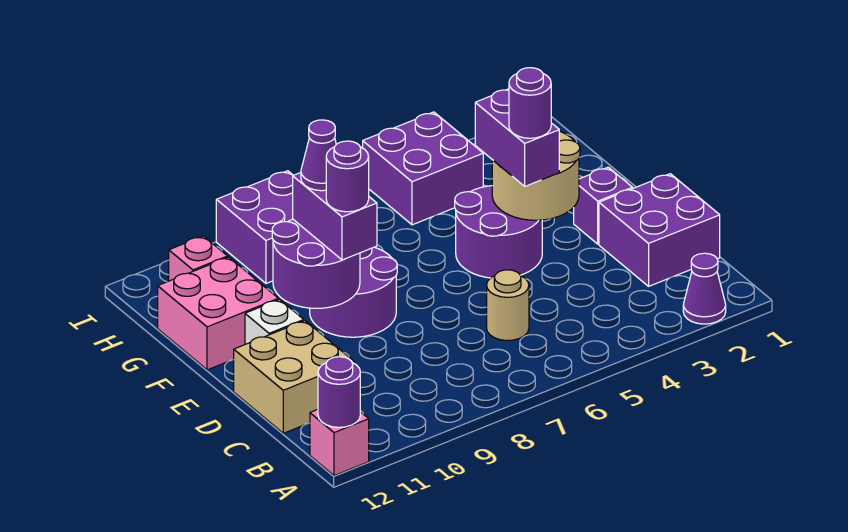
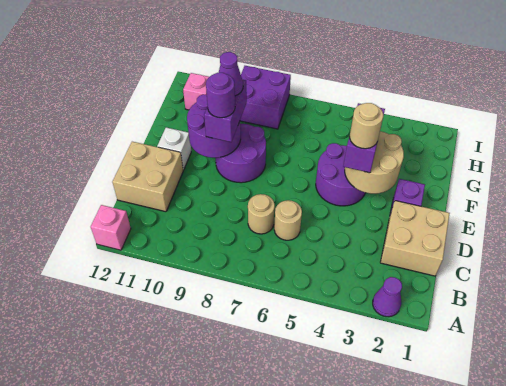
purple 1x1 round brick [318,357,360,427] -> none
purple 2x2 brick [599,174,720,286] -> tan 2x2 brick [380,201,450,276]
none -> tan 1x1 round brick [248,194,275,234]
purple 1x1 round brick [509,68,551,138] -> tan 1x1 round brick [350,103,383,149]
pink 2x2 brick [158,257,278,370] -> none
purple 2x2 brick [363,112,483,225] -> none

